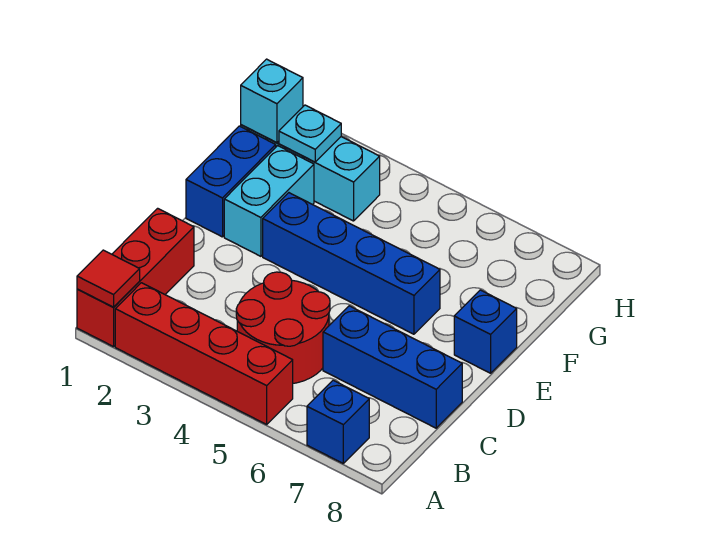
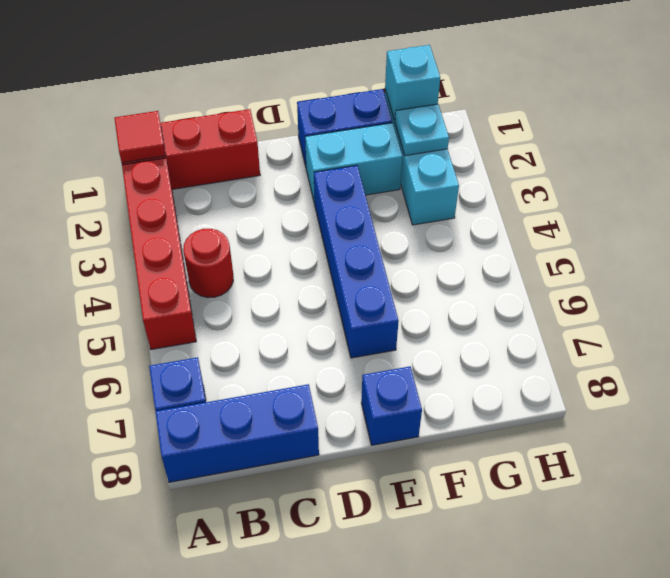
red 2x2 round brick [236,272,330,383] -> red 1x1 round brick [183,229,233,298]
blue 1x3 brick [323,306,462,428] -> blue 1x3 brick turned to [155,384,319,482]

